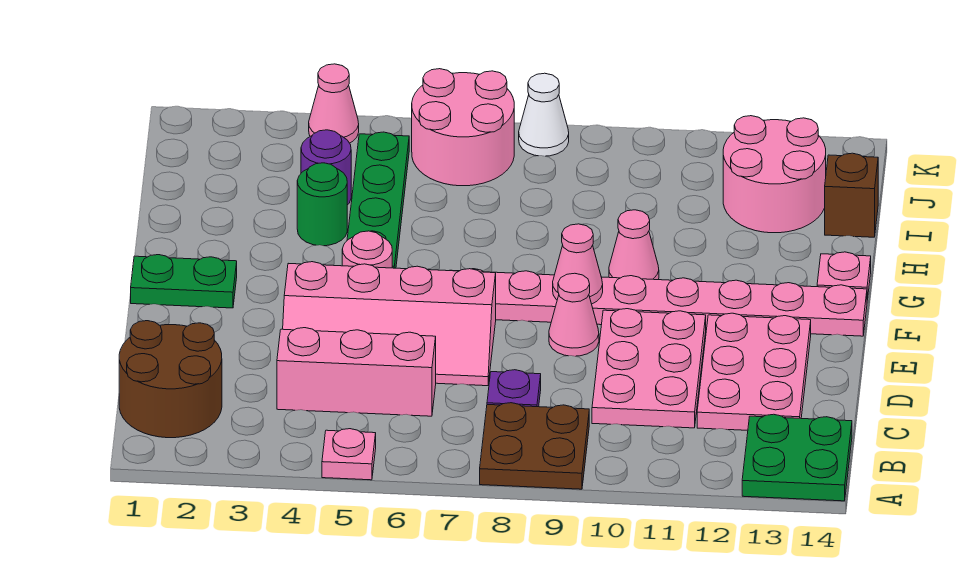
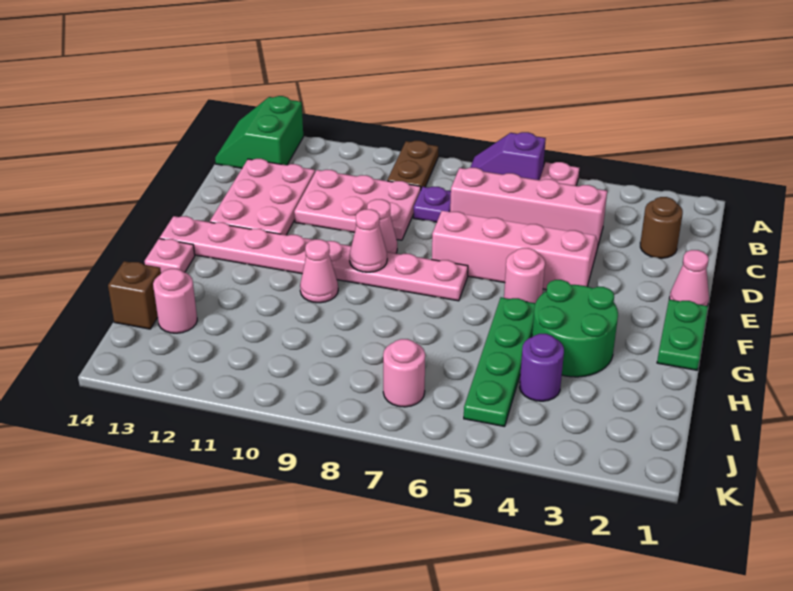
none -> purple 1x2 slope [470,132,546,180]
brown 2x2 plate [480,403,589,489] -> brown 1x2 plate [387,141,438,189]
green 2x2 plate [742,414,852,501] -> green 2x2 slope [215,96,303,168]
brown 2x2 round brick [119,321,222,438] -> brown 1x1 round brick [640,197,683,258]
pink 1x3 brick [277,328,436,416] -> pink 1x4 brick [450,168,607,245]
pink 2x3 plate [592,309,706,428] -> pink 2x3 plate turned to [294,170,421,240]
green 1x2 plate [131,255,237,308] -> green 1x2 plate turned to [657,299,708,370]
green 1x1 round brick [297,163,347,246] -> green 2x2 round brick [532,280,618,377]
pink 2x2 round brick [723,116,826,233] -> pink 1x1 round brick [153,269,197,333]
pink 2x2 round brick [412,69,514,186] -> pink 1x1 round brick [383,339,425,407]
pink 1x1 cone [309,64,359,143] -> pink 1x1 cone moved to [669,250,709,306]
white 1x1 cone [519,73,569,156] -> none

